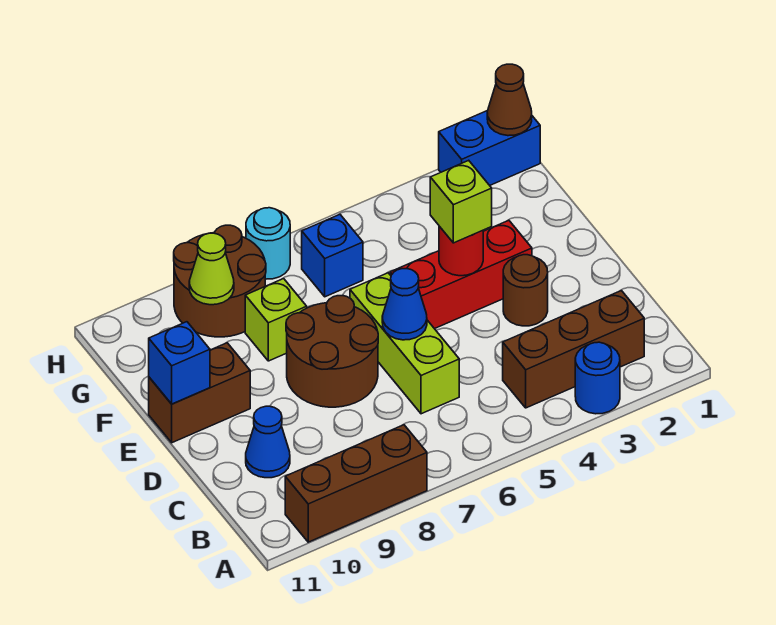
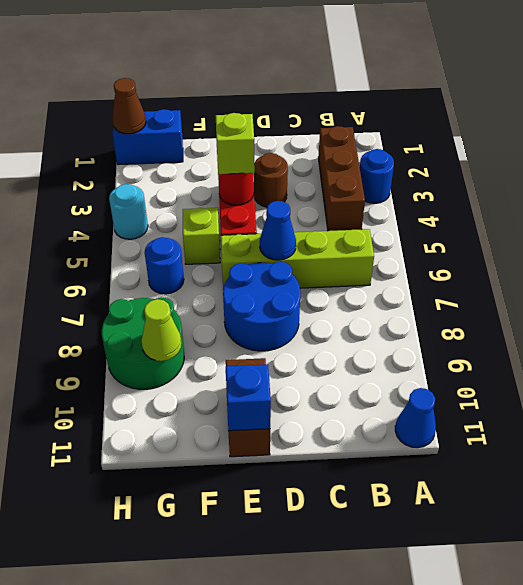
brown 1x3 brick [285,425,427,542] -> none
lime 1x3 brick [350,273,459,414] -> lime 1x4 brick [221,229,374,289]
blue 1x1 cone [246,406,290,478] -> blue 1x1 cone moved to [395,388,436,448]
brown 2x2 round brick [286,296,378,407] -> blue 2x2 round brick [223,262,300,351]
lime 1x1 brick [245,279,307,361] -> lime 1x1 brick moved to [183,208,220,264]
blue 1x1 brick [302,215,363,297] -> blue 1x1 round brick [145,237,184,294]
brown 2x2 round brick [174,225,266,337] -> green 2x2 round brick [102,297,184,389]
blue 1x2 brick [439,110,540,185] -> blue 1x2 brick turned to [113,109,183,165]
cyan 1x1 round brick [246,208,290,279] -> cyan 1x1 round brick moved to [109,184,148,239]

